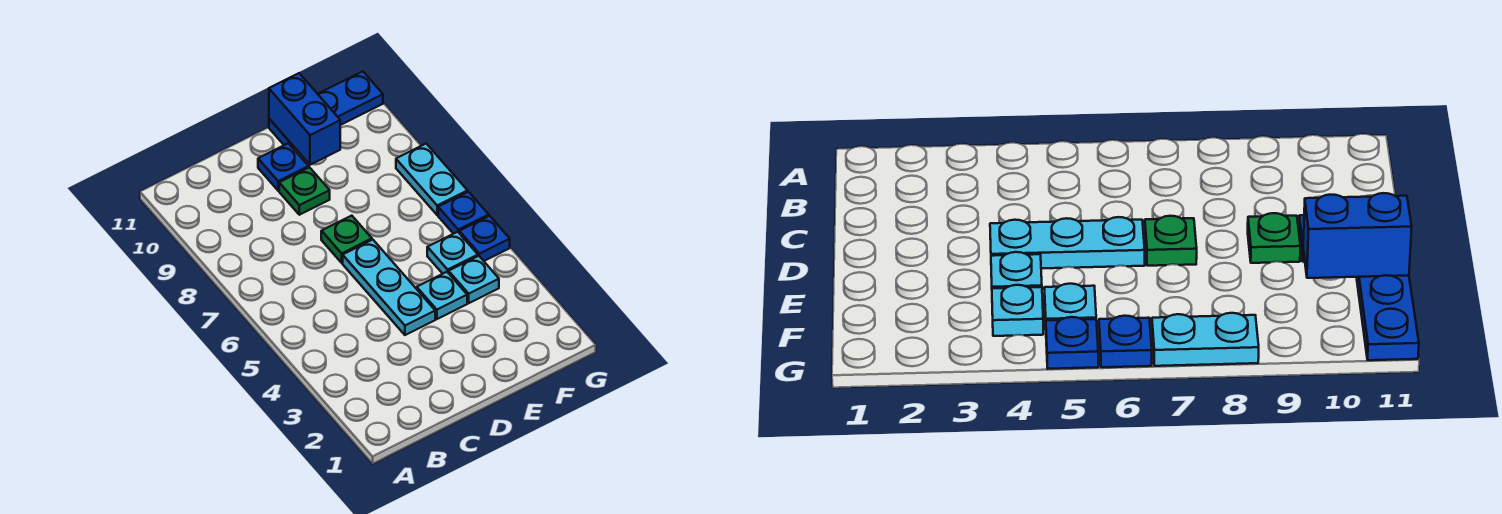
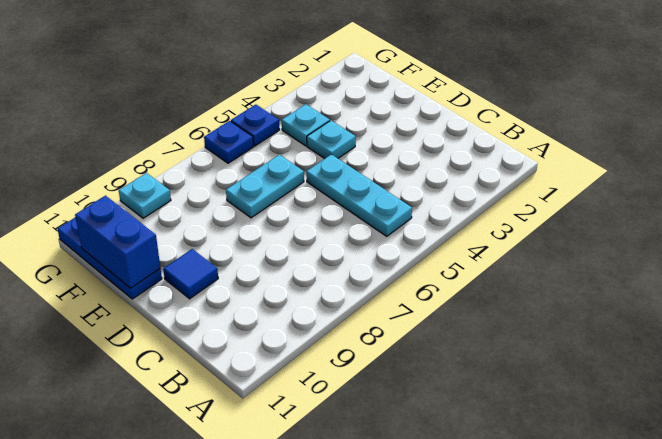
cyan 1x3 plate [343,240,435,335] -> cyan 1x3 plate turned to [306,154,412,236]
green 1x1 plate [321,216,372,263] -> none
green 1x1 plate [279,167,330,215] -> none
blue 1x1 plate [258,143,309,191] -> blue 1x1 tile [163,249,218,299]
blue 1x2 brick [269,73,340,165] -> blue 1x2 brick turned to [75,196,160,288]
cyan 1x1 plate [427,232,478,274] -> cyan 1x1 plate moved to [119,173,171,218]
cyan 1x2 plate [396,144,468,215] -> cyan 1x2 plate moved to [226,155,304,218]

